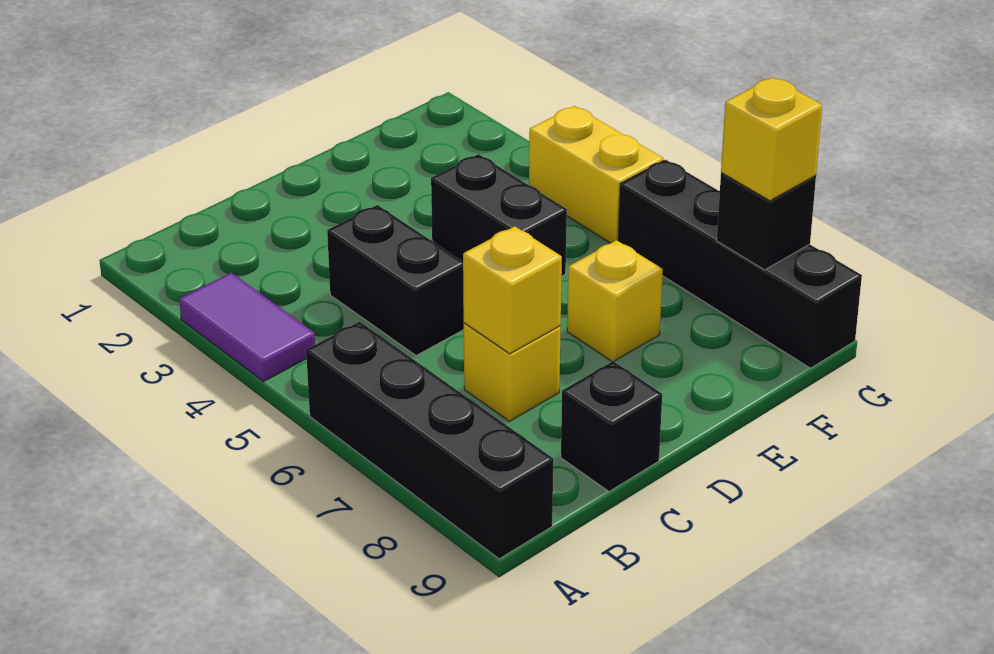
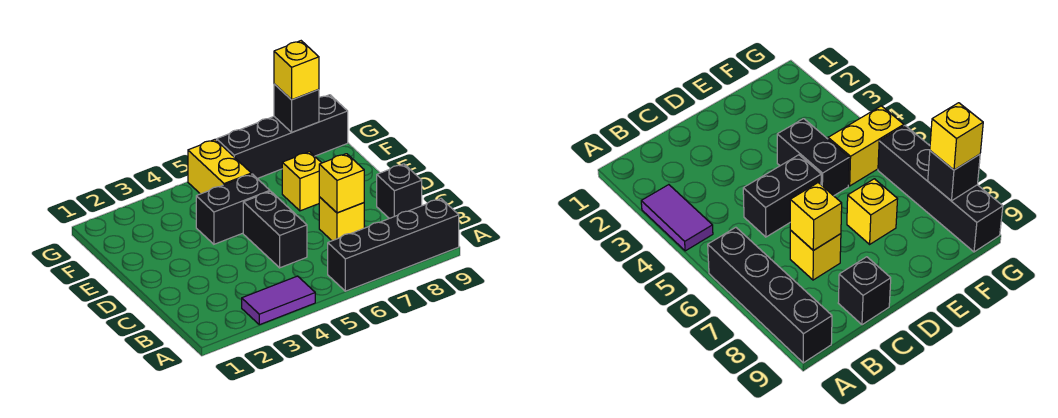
black 1x2 brick [327,205,464,356] -> black 1x2 brick turned to [243,191,307,268]
yellow 1x2 brick [529,106,663,243] -> yellow 1x2 brick turned to [188,140,251,194]

